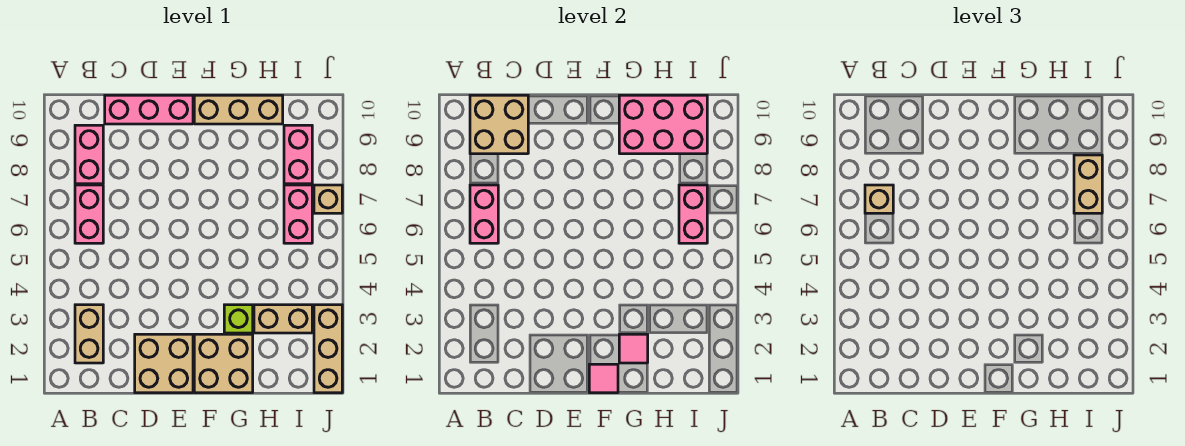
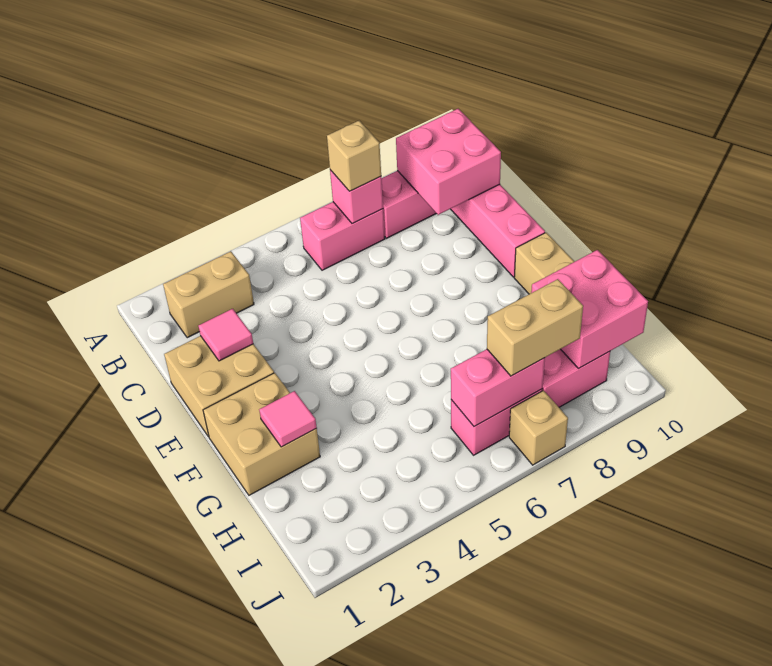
pink 1x2 brick [470,185,498,243] -> pink 1x1 brick [330,170,383,224]
tan 2x2 brick [470,95,528,154] -> pink 2x2 brick [396,109,501,215]
pink 1x1 tile [589,364,618,393] -> pink 1x1 tile moved to [198,309,253,361]
lime 1x1 brick [224,305,253,333] -> none
pink 2x3 brick [619,95,707,154] -> pink 2x2 brick [531,250,648,368]
tan 1x2 brick [254,305,312,333] -> none
tan 1x3 brick [314,305,342,393] -> none

